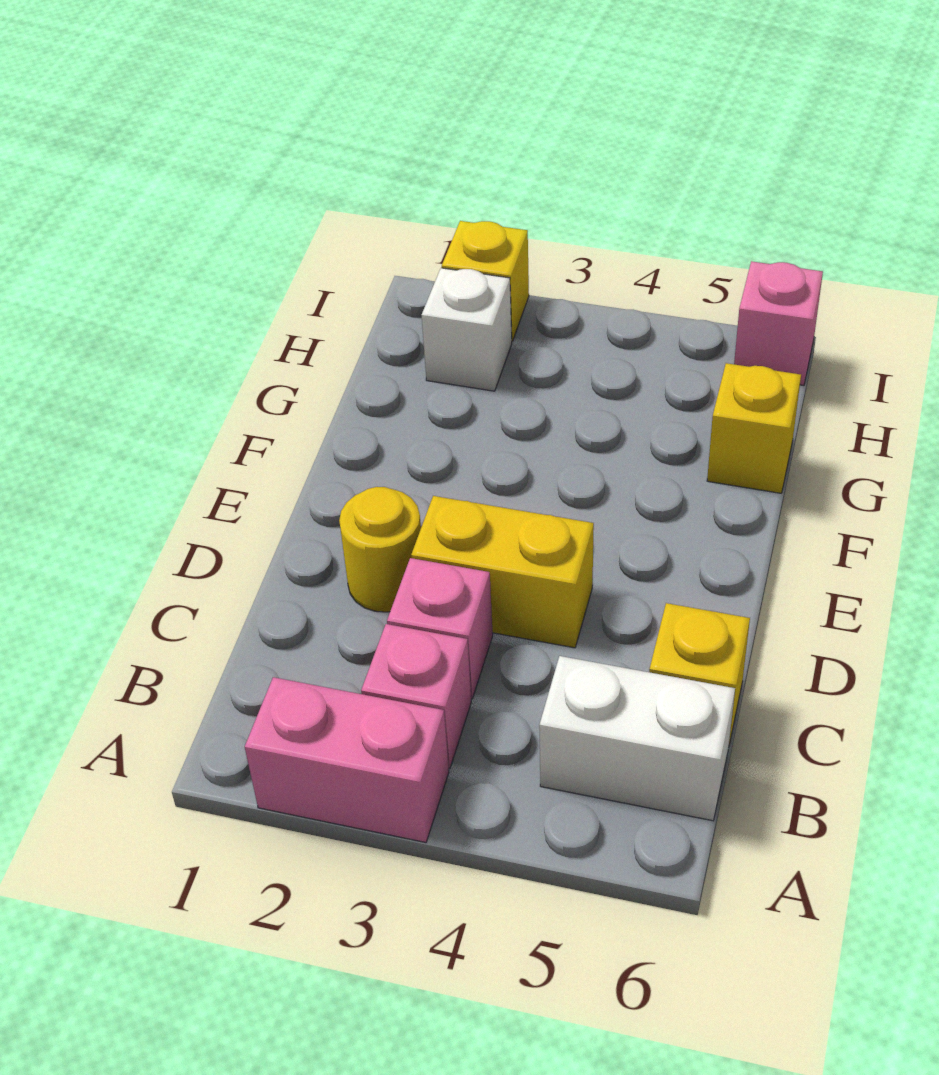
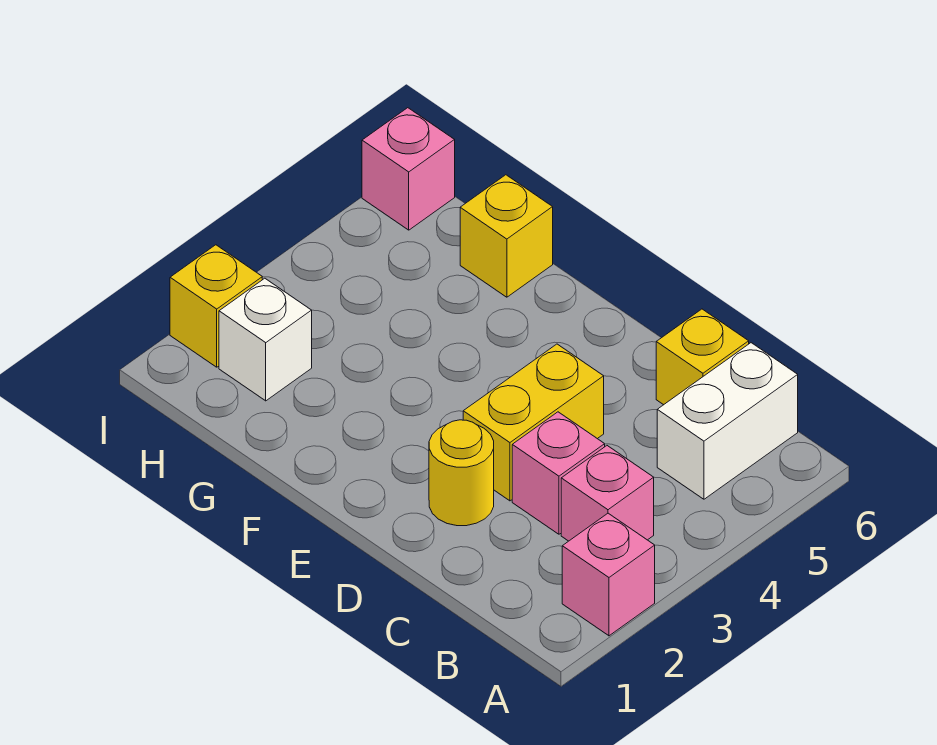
pink 1x2 brick [245,677,449,843] -> pink 1x1 brick [562,513,655,636]

